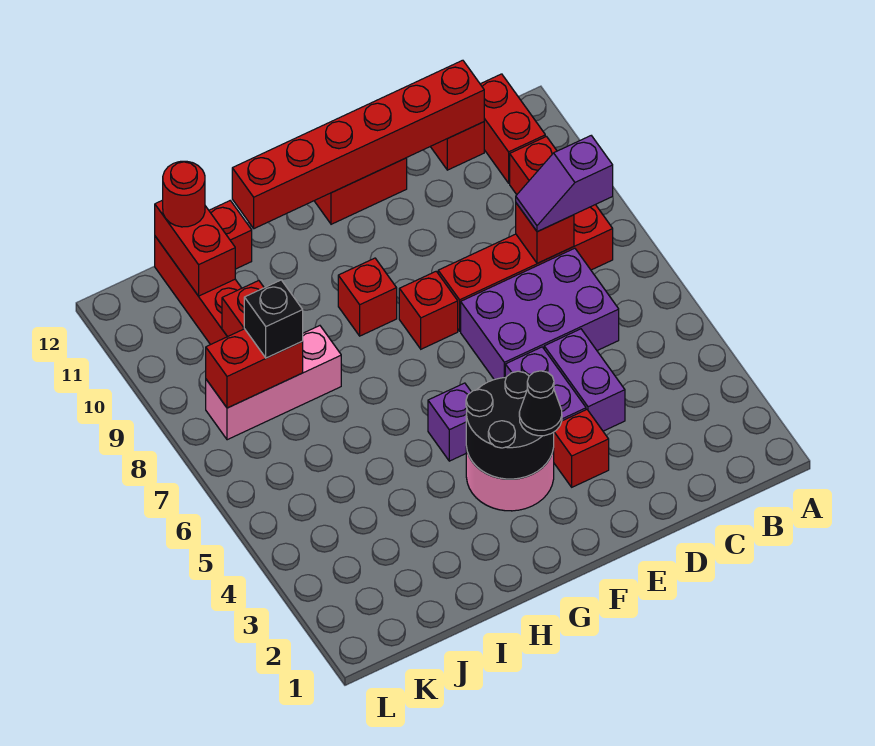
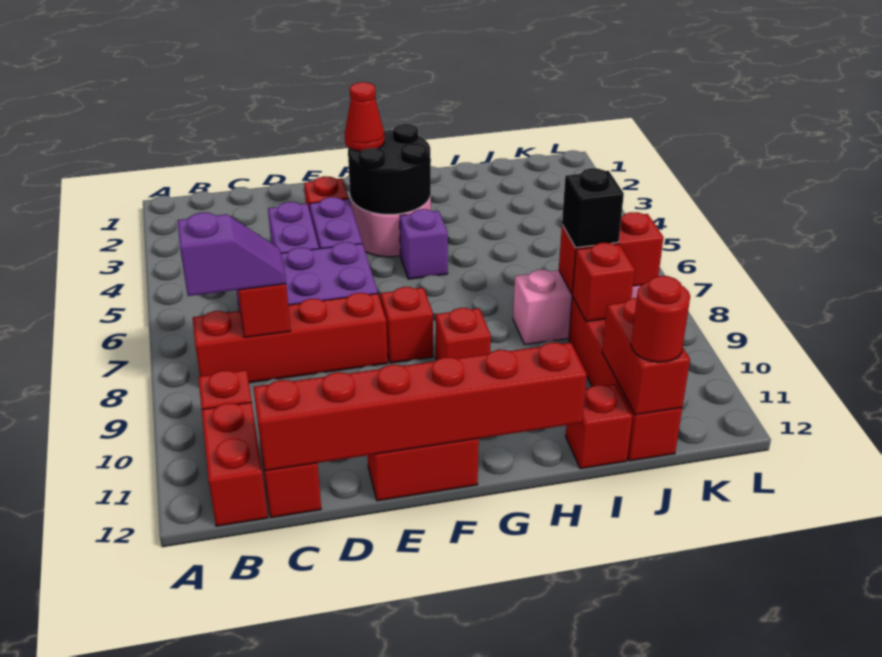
black 1x1 cone [519,371,562,436] -> red 1x1 cone [345,82,385,151]

